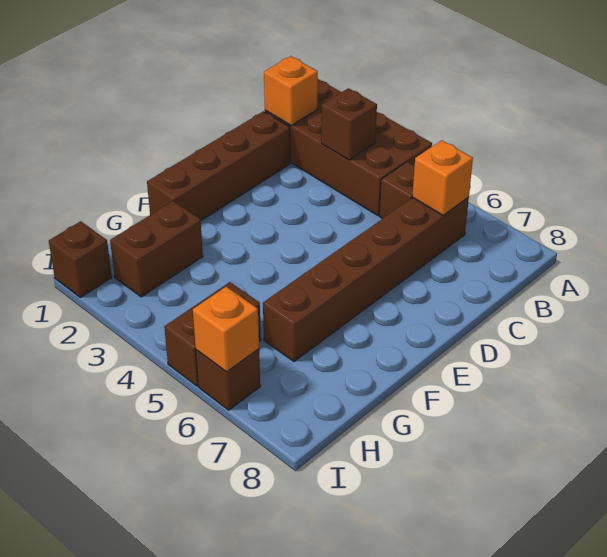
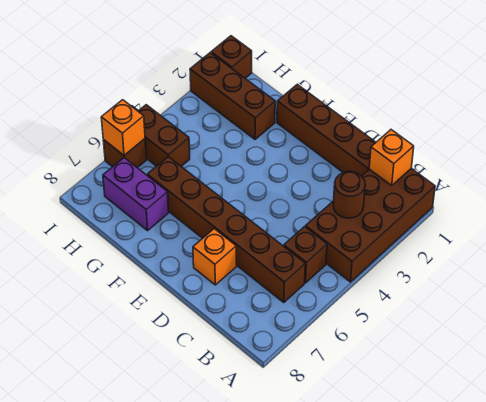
brown 1x1 brick [321,88,377,160] -> brown 1x1 round brick [333,172,365,218]
orange 1x1 brick [412,140,473,215] -> orange 1x1 brick moved to [193,229,236,285]
brown 1x2 brick [110,201,203,297] -> brown 1x3 brick [190,53,275,139]
none -> purple 1x2 brick [103,158,169,231]

